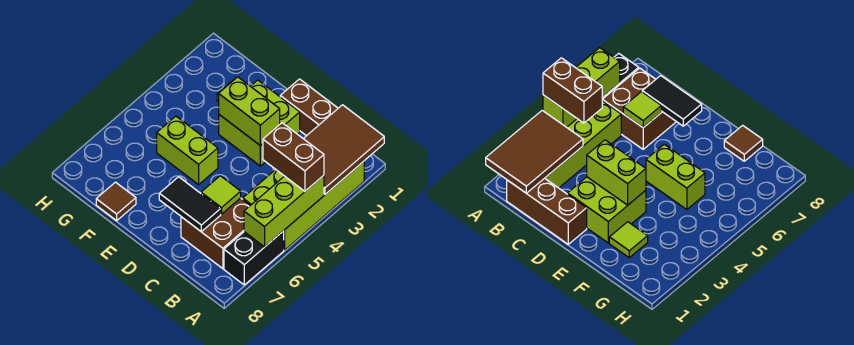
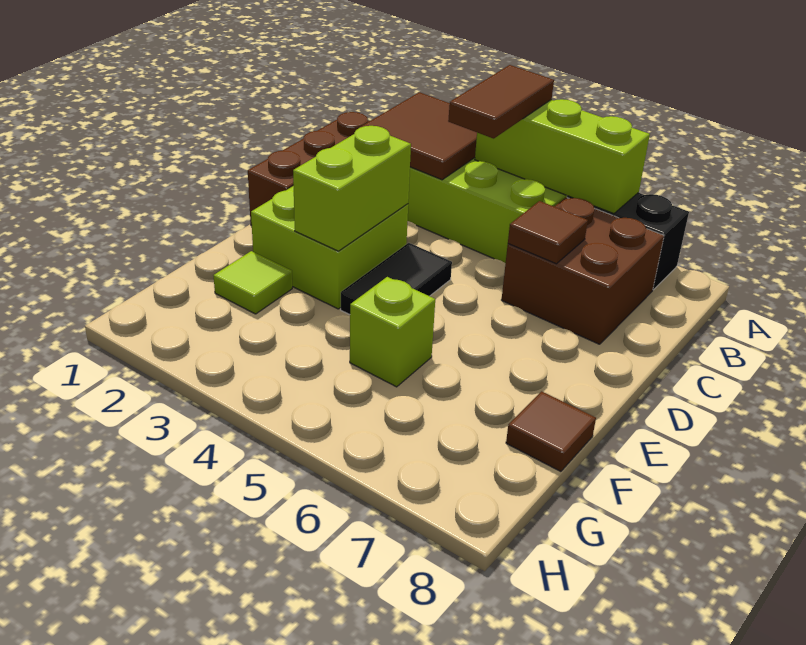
brown 2x3 tile [303,105,384,194] -> brown 2x2 tile [359,92,477,180]
brown 1x2 brick [263,123,324,191] -> brown 1x2 tile [448,65,554,139]
lime 1x1 tile [201,176,241,214] -> brown 1x1 tile [508,201,588,264]
black 1x2 tile [159,177,221,231] -> black 1x2 tile moved to [341,243,452,315]
lime 1x2 brick [157,116,218,185] -> lime 1x1 brick [350,277,435,387]

